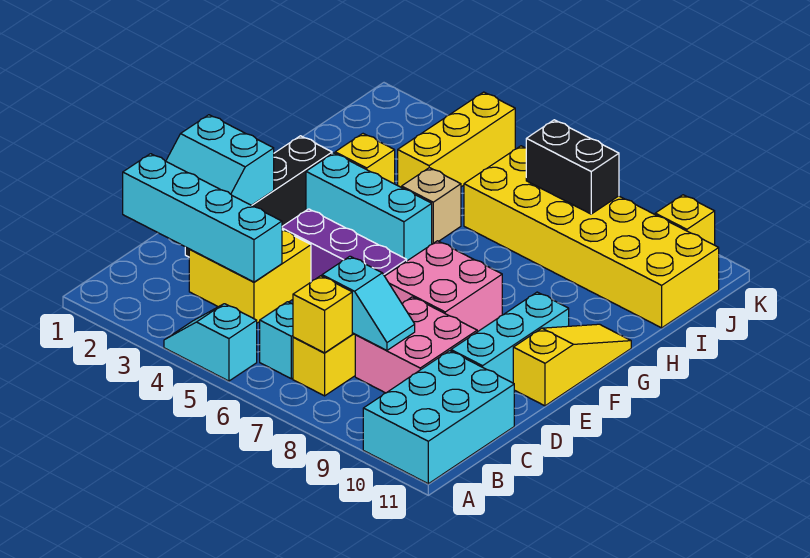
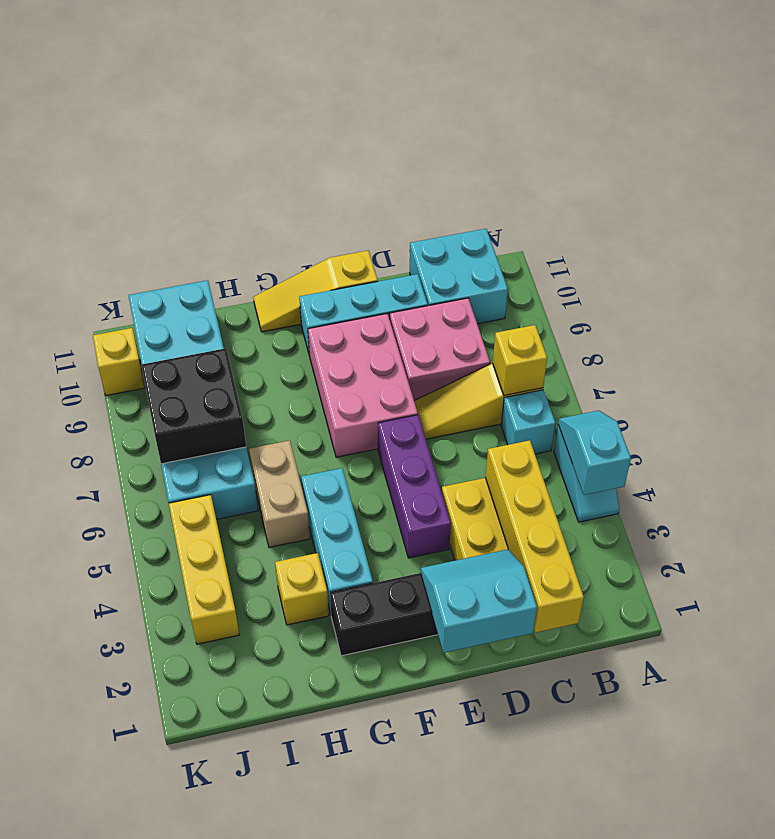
cyan 2x3 brick [363,351,514,484] -> cyan 2x2 brick [410,229,508,324]
cyan 1x4 brick [123,154,282,282] -> yellow 1x4 brick [485,440,584,633]
cyan 1x2 slope [322,256,415,350] -> cyan 1x2 slope moved to [558,411,631,495]
cyan 2x2 slope [166,115,274,205] -> cyan 2x2 slope turned to [421,549,537,653]
pink 2x2 brick [385,241,502,332] -> pink 2x3 brick [308,314,418,457]
tan 1x1 brick [402,168,461,244] -> tan 1x2 brick [249,440,310,547]
yellow 1x3 brick [398,92,515,188] -> yellow 1x3 brick turned to [169,495,239,644]
yellow 2x6 brick [464,146,719,328] -> cyan 2x6 brick [128,280,258,519]
black 1x2 brick [526,120,619,214] -> black 2x2 brick [141,348,246,464]

